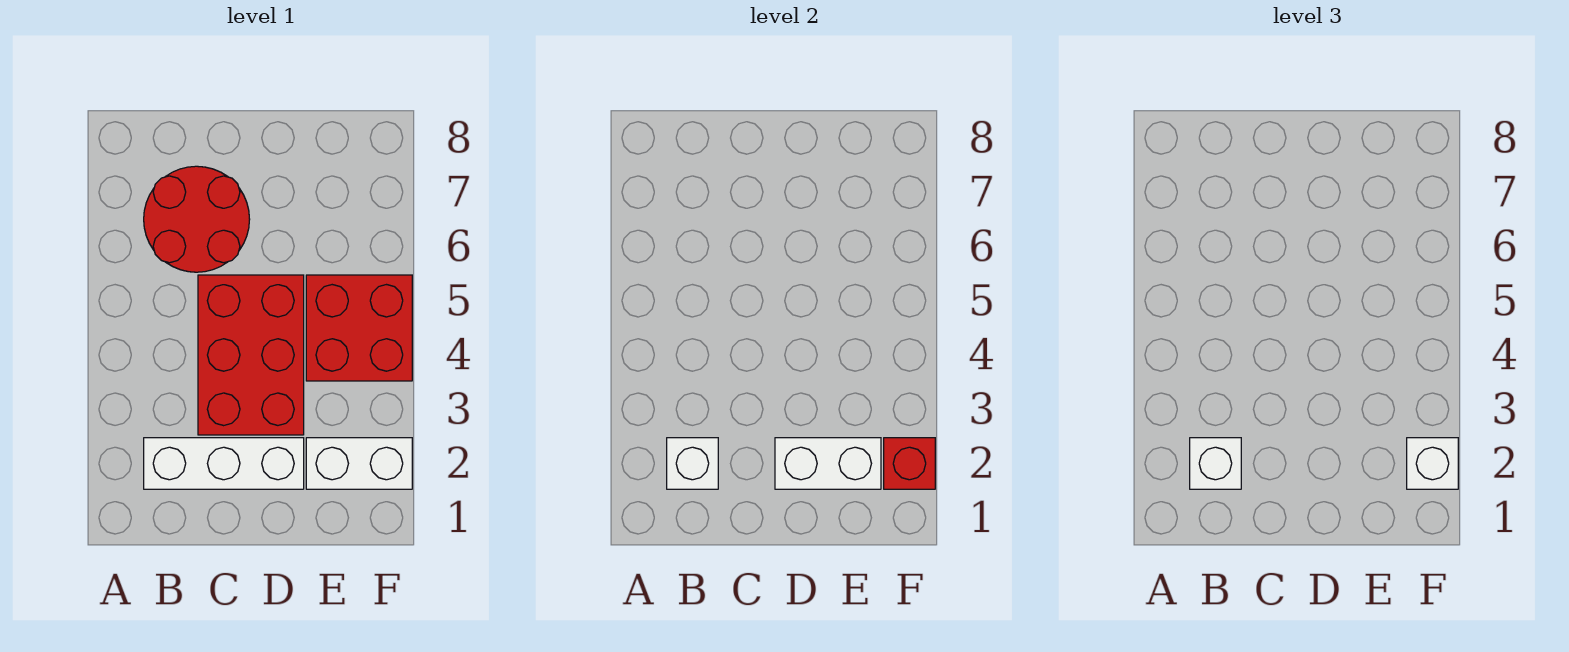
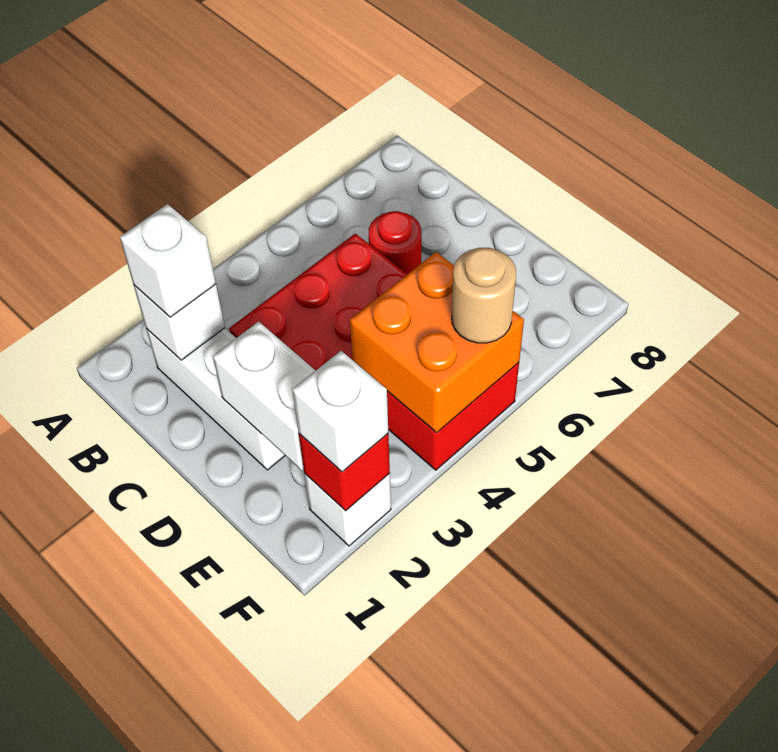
red 2x2 round brick [144,166,250,272] -> red 1x1 round brick [369,211,421,274]
white 1x2 brick [306,438,412,489] -> white 1x1 brick [304,473,391,546]
none -> orange 2x2 brick [350,252,524,432]
none -> tan 1x1 round brick [452,248,516,343]

